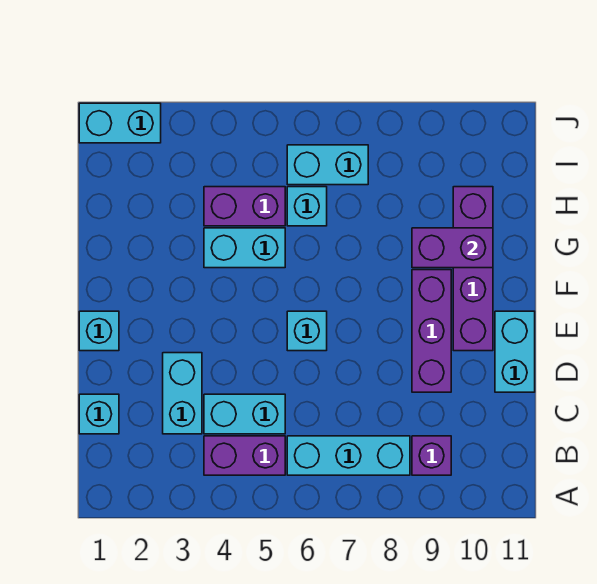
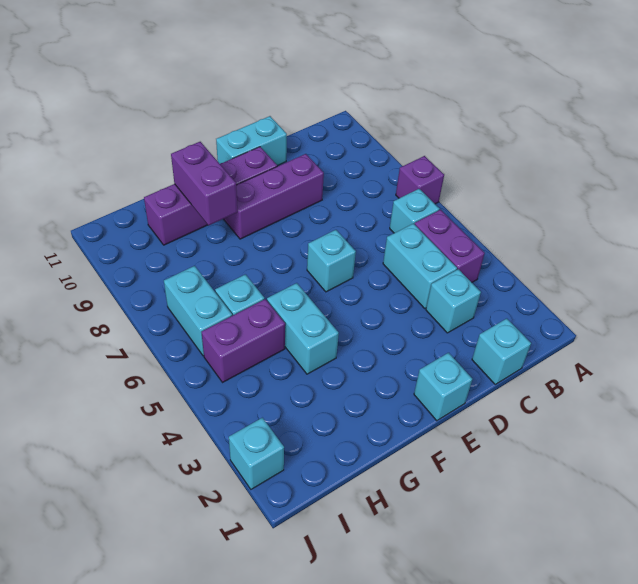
cyan 1x3 brick [287,436,410,475] -> cyan 1x1 brick [390,189,439,233]
purple 1x1 brick [412,436,451,475] -> purple 1x1 brick moved to [396,156,444,204]
cyan 1x2 brick [163,353,202,434] -> cyan 1x1 brick [426,269,481,333]
purple 1x2 brick [204,187,285,226] -> purple 1x2 brick turned to [202,299,285,383]
cyan 1x2 brick [79,103,161,143] -> cyan 1x1 brick [229,418,284,489]

